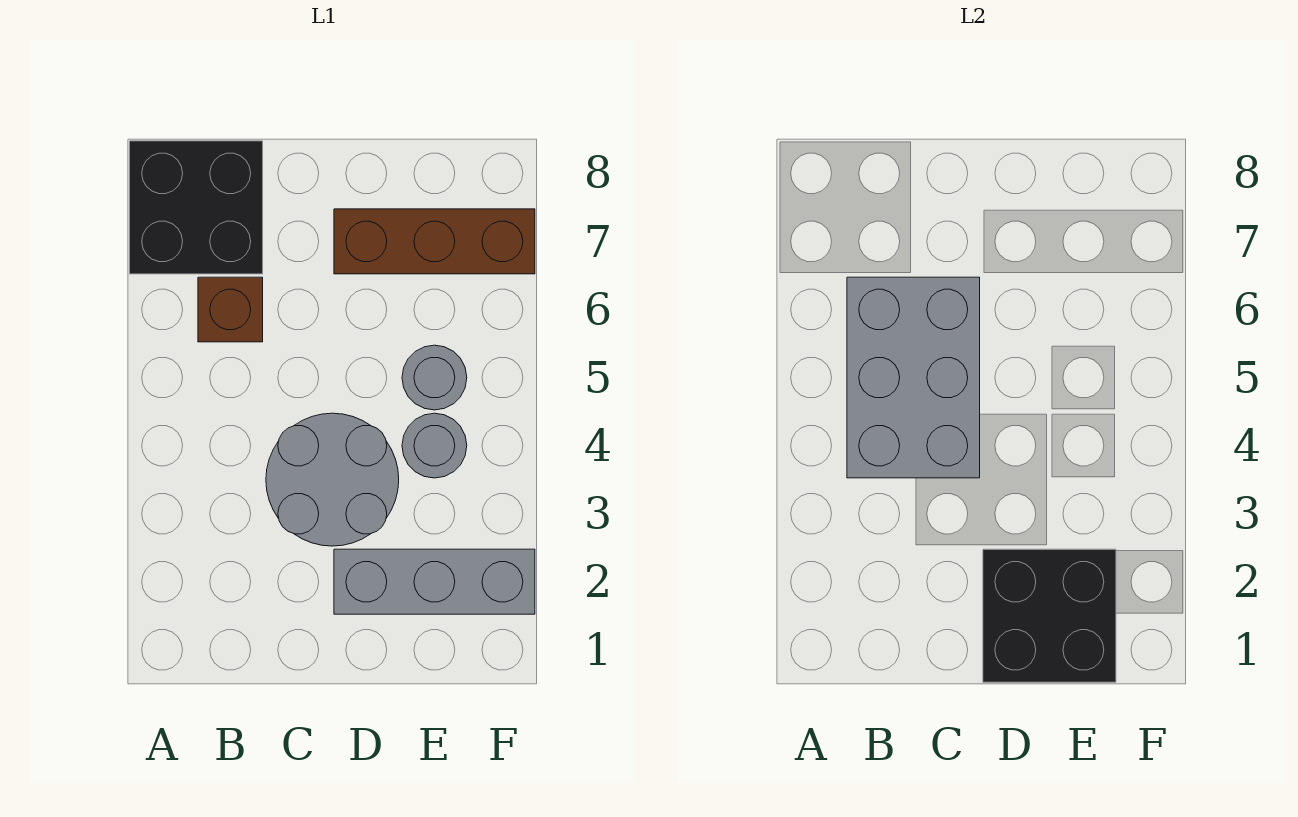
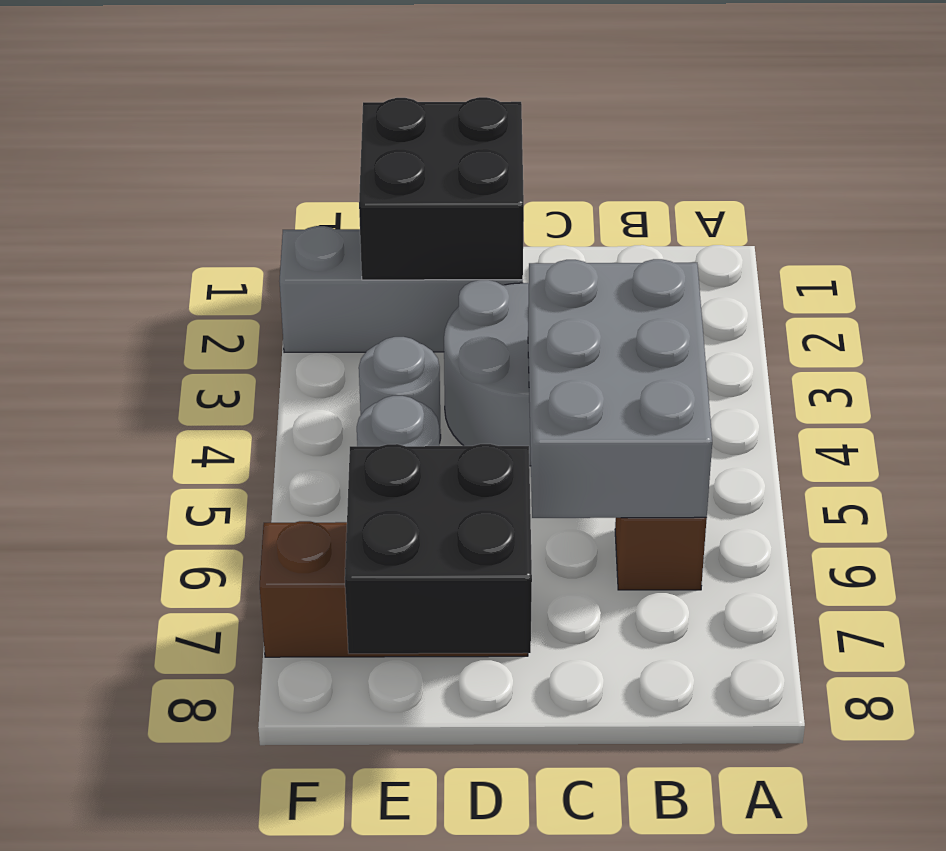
black 2x2 brick [130,141,263,274] -> black 2x2 brick moved to [345,444,532,654]

